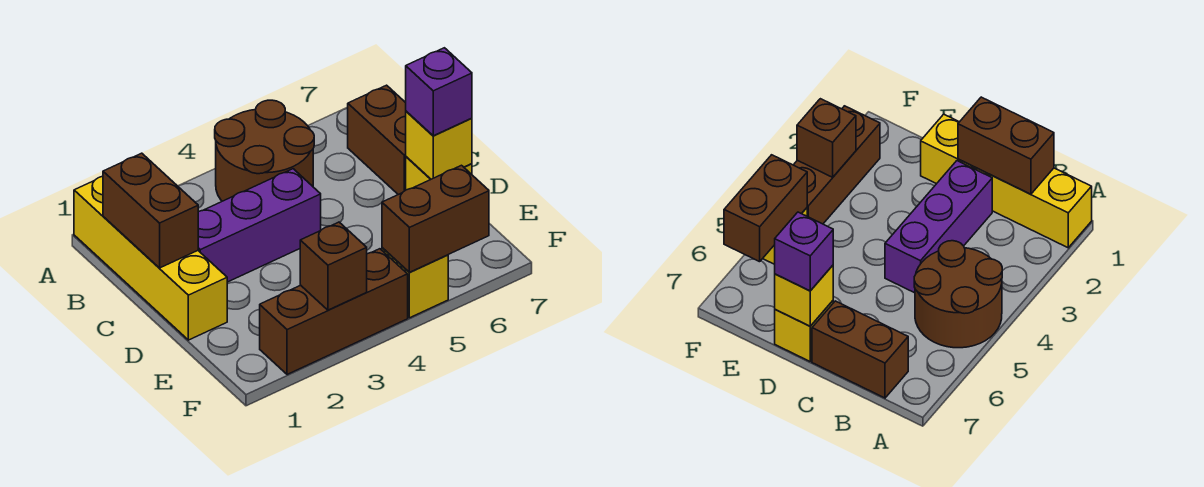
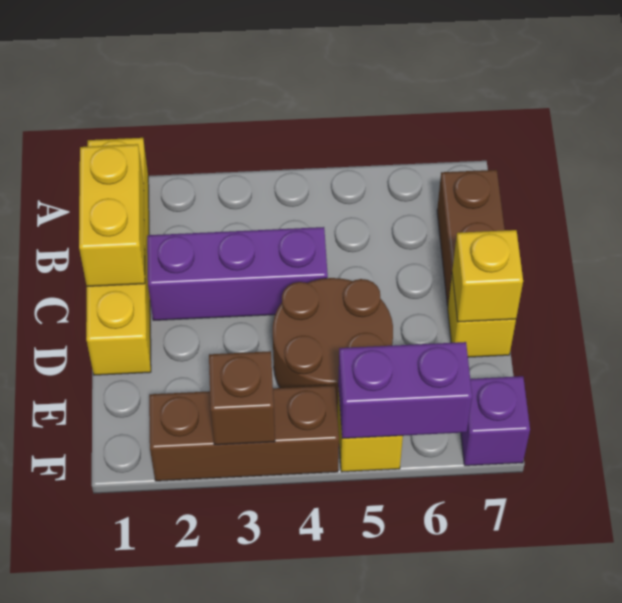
brown 2x2 round brick [215,100,314,201] -> brown 2x2 round brick moved to [273,278,393,416]
brown 1x2 brick [103,153,198,268] -> yellow 1x2 brick [79,144,145,286]
purple 1x1 brick [406,48,472,136] -> purple 1x1 brick moved to [461,376,530,466]
brown 1x2 brick [382,165,489,272] -> purple 1x2 brick [338,342,472,439]

